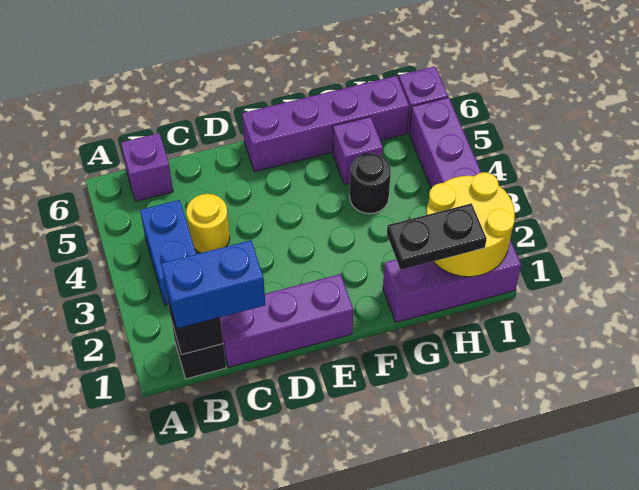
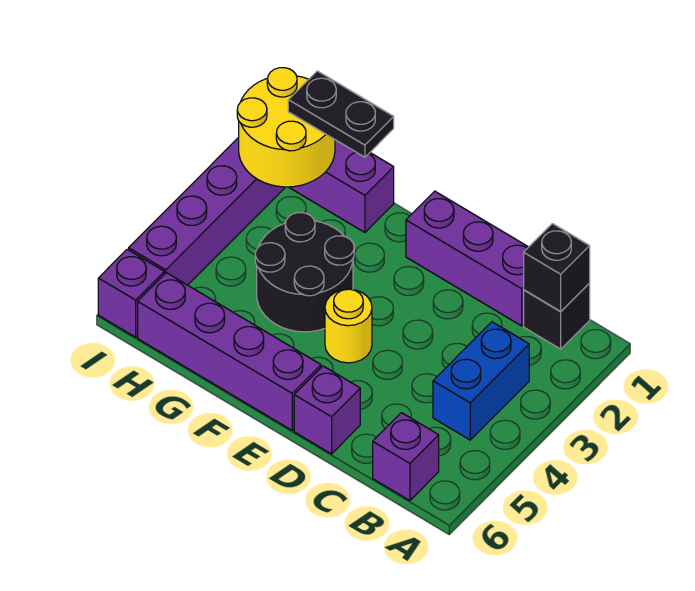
blue 1x2 brick [161,240,265,329] -> none
yellow 1x1 round brick [186,194,230,253] -> yellow 1x1 round brick moved to [325,289,372,363]
black 1x1 round brick [350,153,391,214] -> black 2x2 round brick [255,213,354,332]
purple 1x1 brick [333,117,383,185] -> purple 1x1 brick moved to [294,366,360,454]

